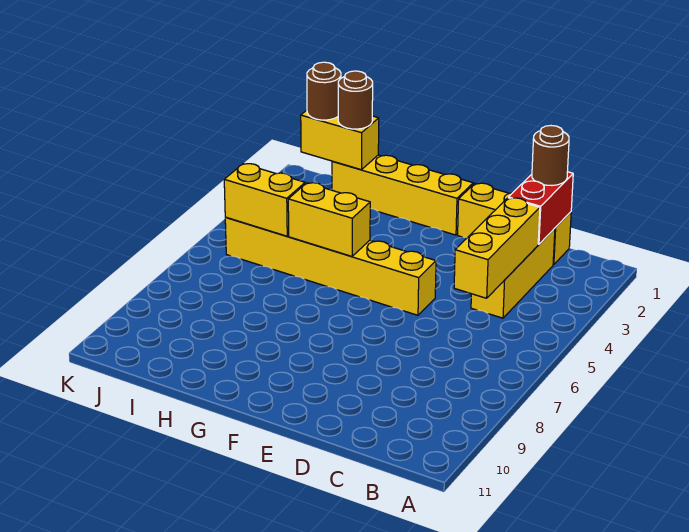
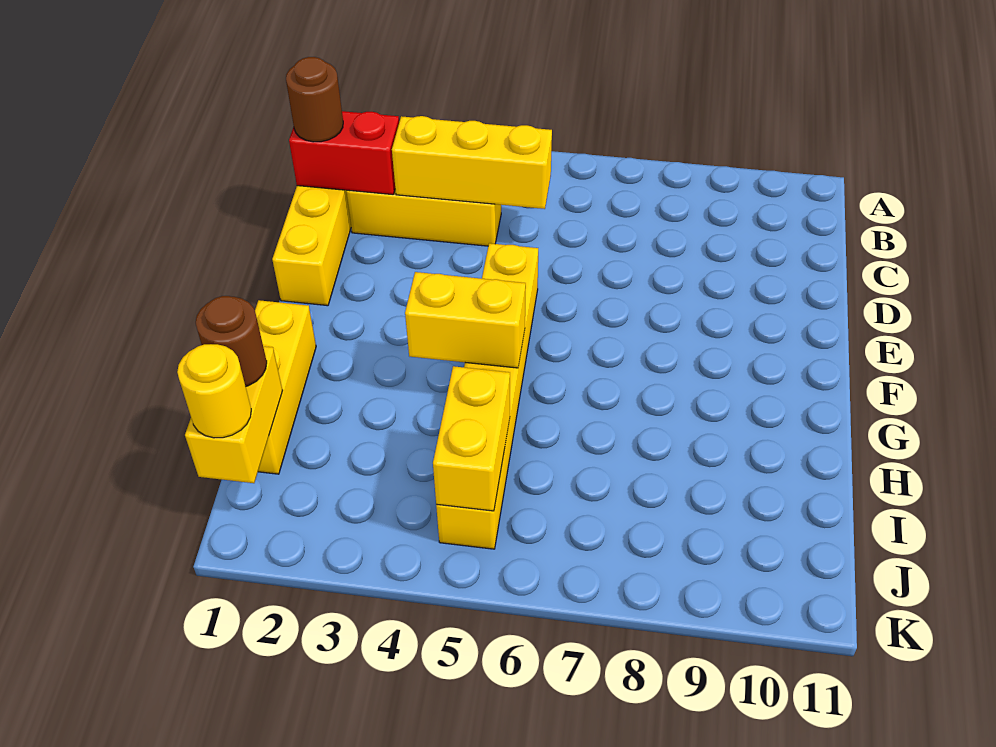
yellow 1x4 brick [332,155,473,235] -> yellow 1x3 brick [255,300,316,474]
yellow 1x2 brick [288,183,370,256] -> yellow 1x2 brick turned to [405,272,526,368]
brown 1x1 round brick [307,62,341,120] -> yellow 1x1 round brick [177,344,251,438]

